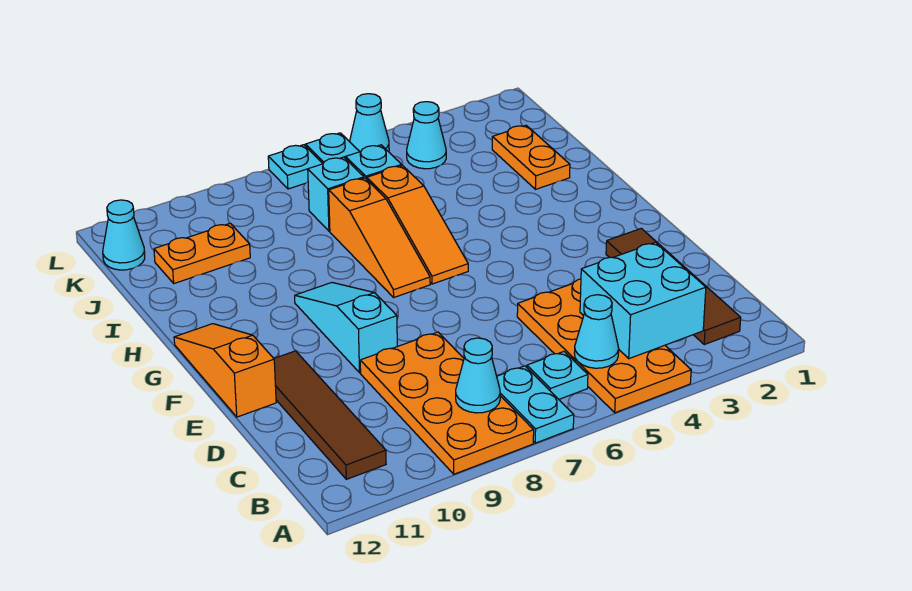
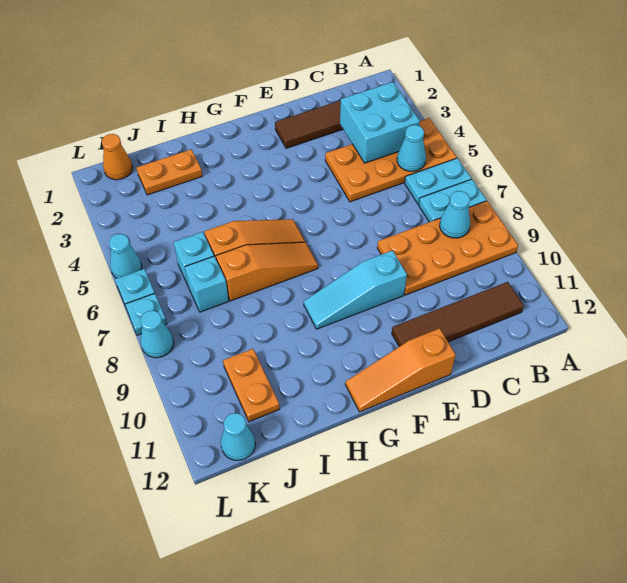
cyan 1x1 plate [527,352,588,399] -> cyan 1x2 plate [405,158,471,204]
none -> orange 1x1 cone [102,134,133,180]
cyan 1x1 cone [407,102,446,169] -> cyan 1x1 cone moved to [141,310,174,358]

